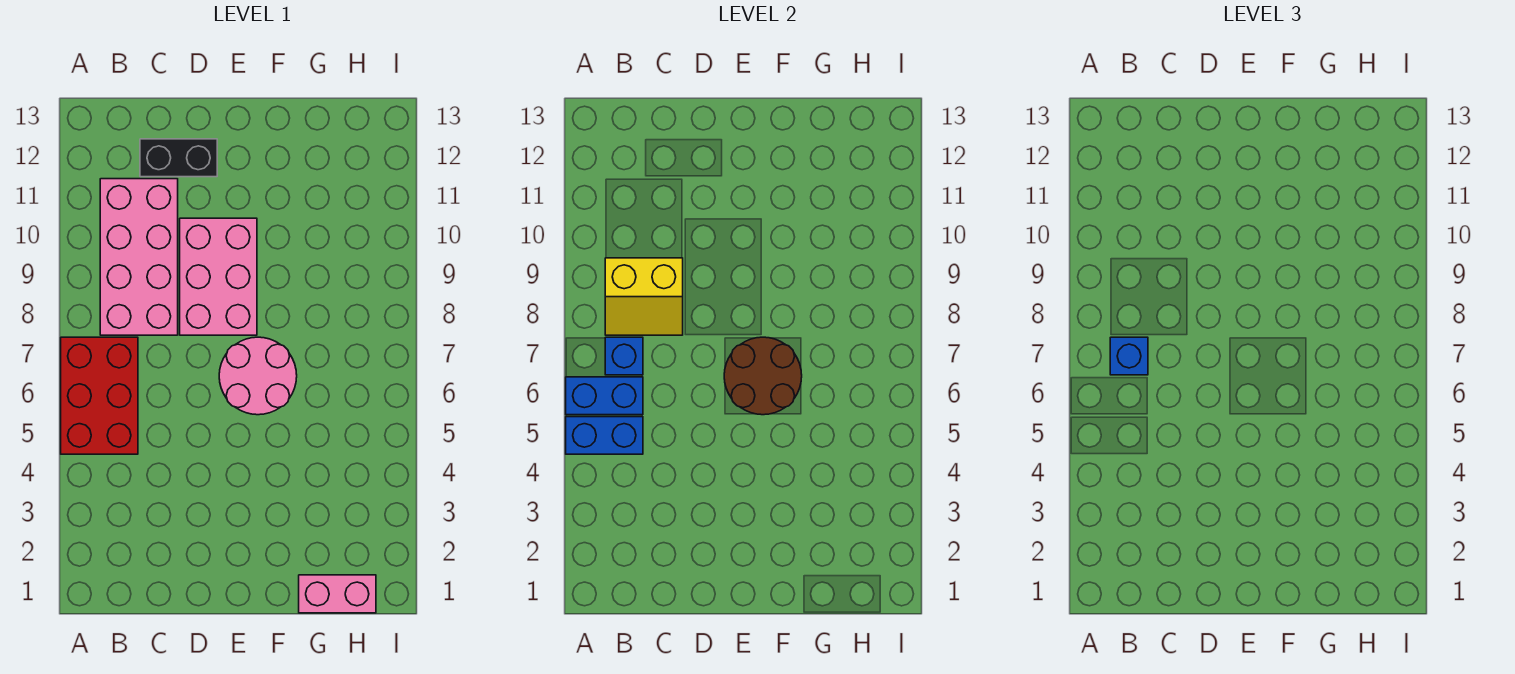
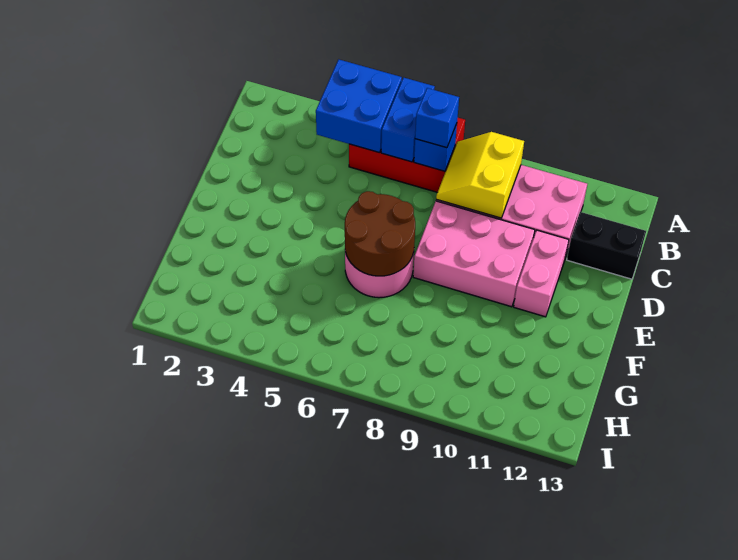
blue 1x2 brick [566,417,643,454] -> blue 2x2 brick [316,60,402,153]
black 1x2 brick [140,139,217,177] -> black 1x2 brick turned to [567,212,646,279]
pink 1x2 brick [299,575,376,613] -> pink 1x2 brick moved to [514,230,569,317]

